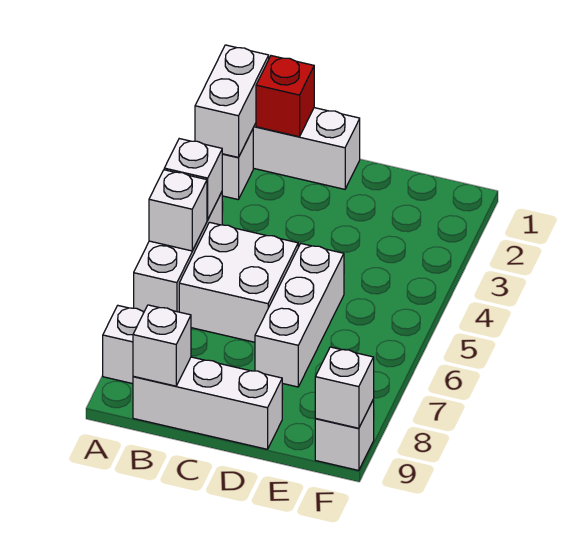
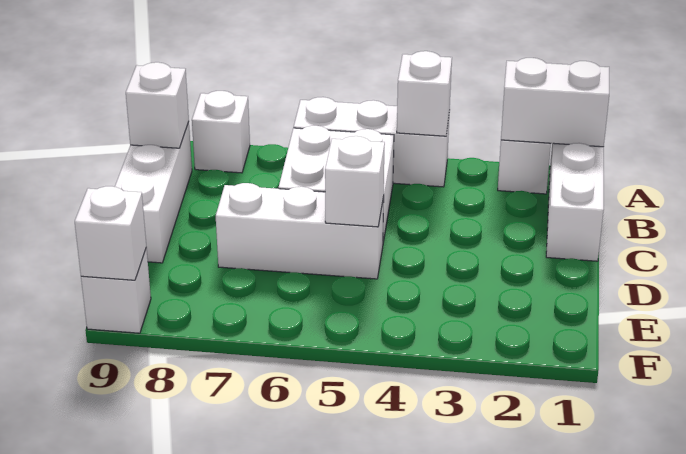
white 1x1 brick [149,170,207,251] -> white 1x1 brick moved to [325,136,385,227]
red 1x1 brick [256,56,314,137] -> none

